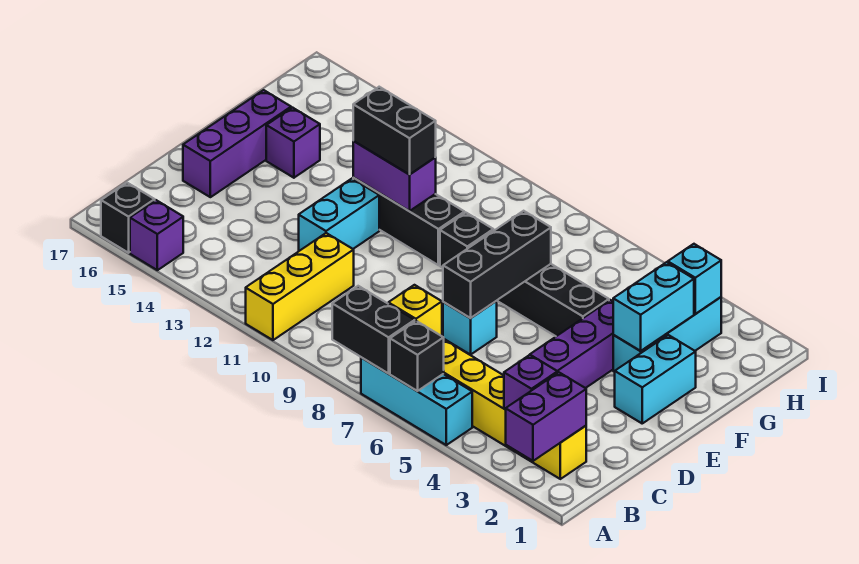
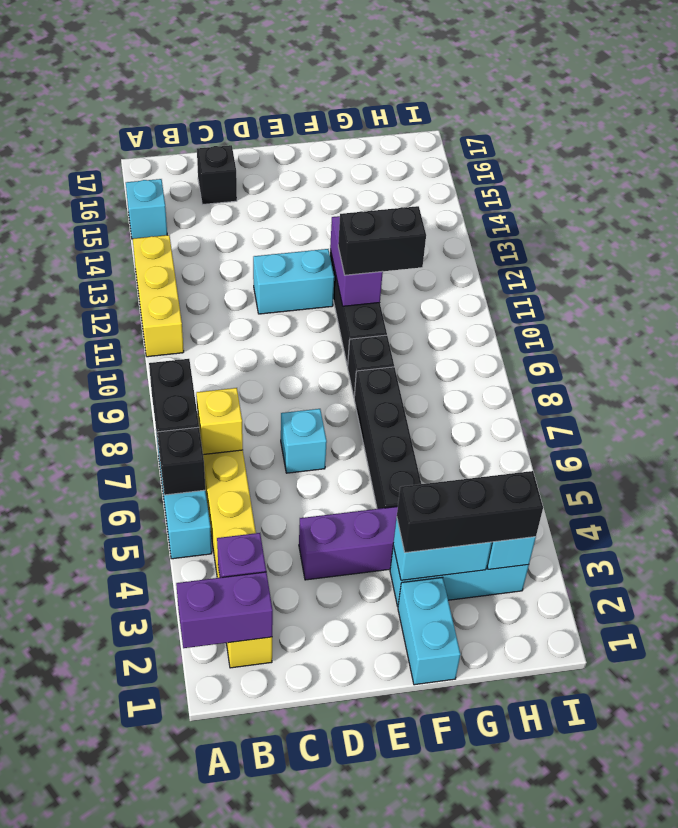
yellow 1x3 brick [246,233,354,340] -> yellow 1x3 brick turned to [133,235,184,357]
purple 1x1 brick [130,200,183,270] -> cyan 1x1 brick [126,179,167,239]
black 1x1 brick [101,183,155,253] -> black 1x1 brick moved to [197,145,237,205]
black 1x3 brick [443,211,551,318] -> black 1x3 brick moved to [397,471,543,553]
purple 1x3 brick [183,90,291,197] -> none
cyan 1x2 brick [615,335,696,423] -> cyan 1x2 brick turned to [398,577,460,685]
black 1x2 brick [353,87,436,175] -> black 1x2 brick turned to [338,206,426,275]
purple 1x1 brick [266,108,320,178] -> none

